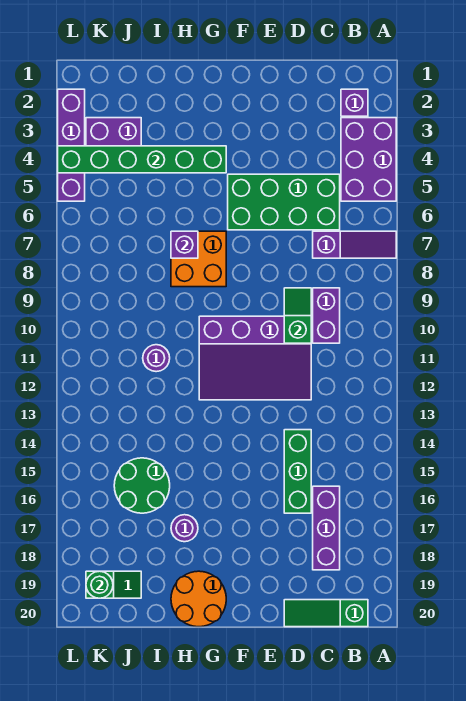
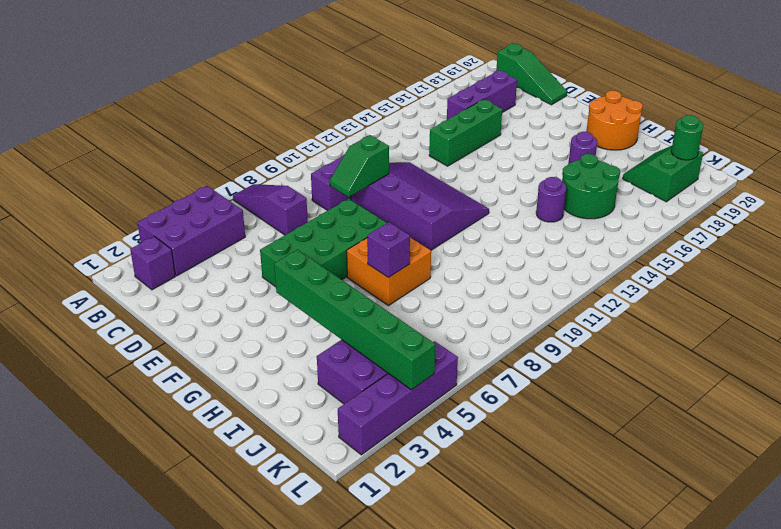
green 2x4 brick [228,174,340,230] -> green 2x4 brick turned to [260,199,387,287]
purple 1x1 round brick [143,345,170,372] -> purple 1x1 round brick moved to [536,177,566,222]
green 1x2 slope [86,571,141,598] -> green 2x2 slope [623,146,703,202]

